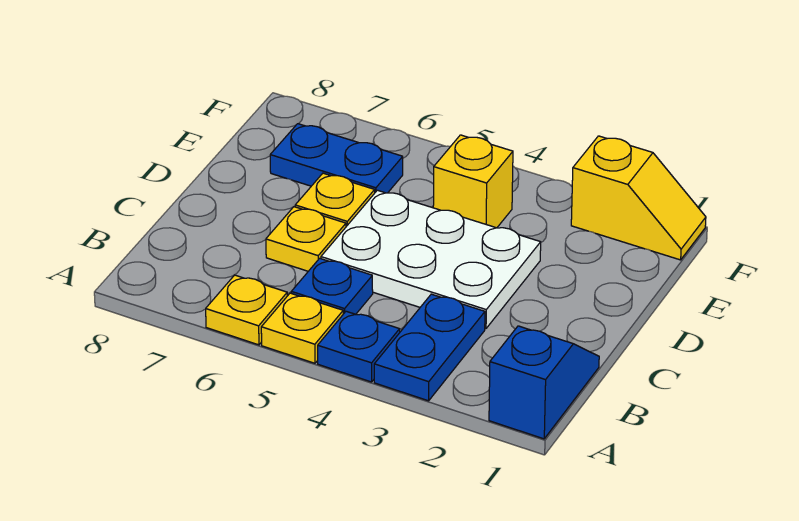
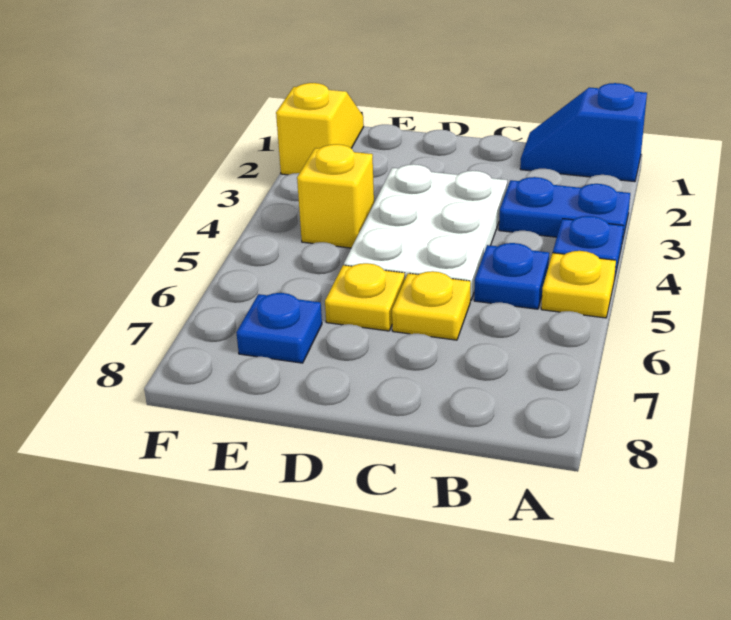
yellow 1x1 plate [206,275,287,345] -> none
blue 1x2 plate [270,124,403,193] -> blue 1x1 plate [236,293,322,363]

